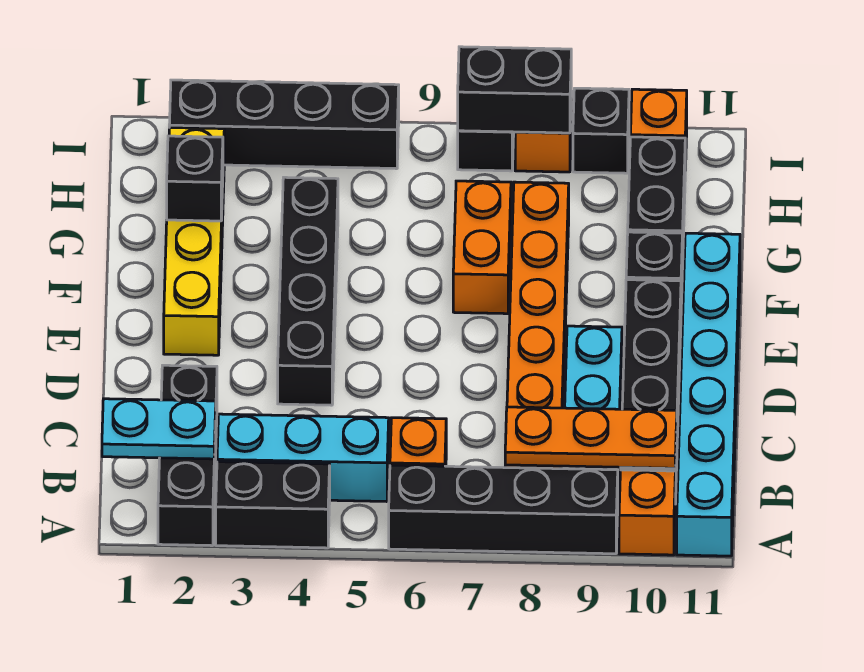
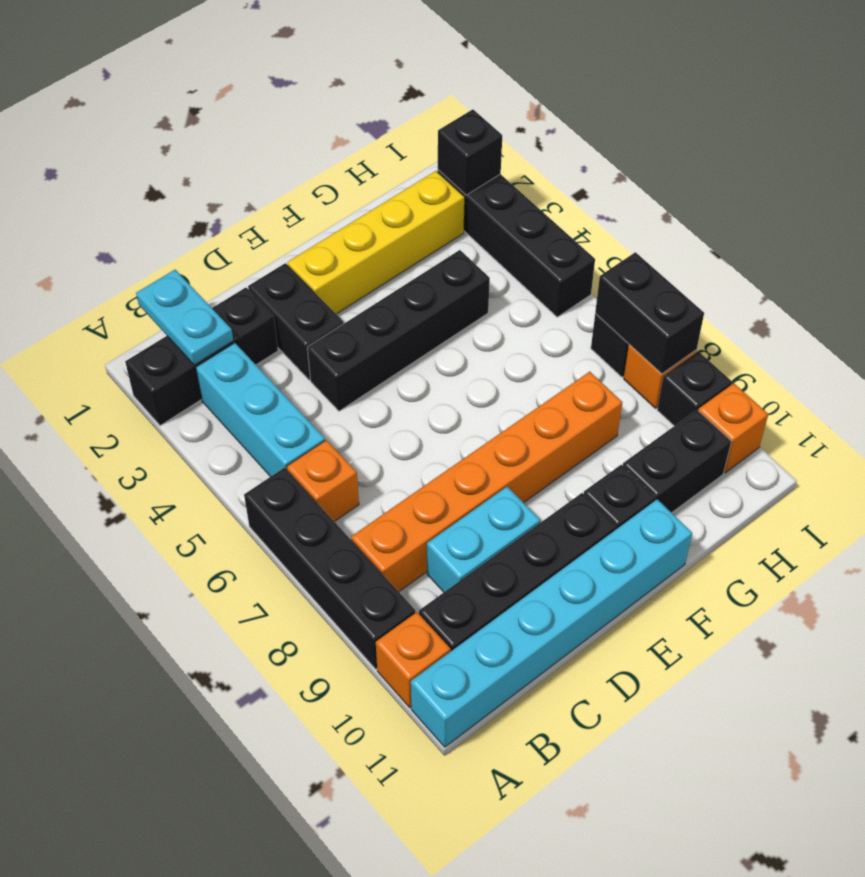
black 1x2 brick [216,462,330,548] -> black 1x2 brick moved to [248,263,344,380]
orange 1x3 plate [505,407,677,468] -> none
orange 1x2 brick [453,181,511,314] -> none
black 1x1 brick [167,136,223,221] -> black 1x1 brick moved to [438,109,502,195]

